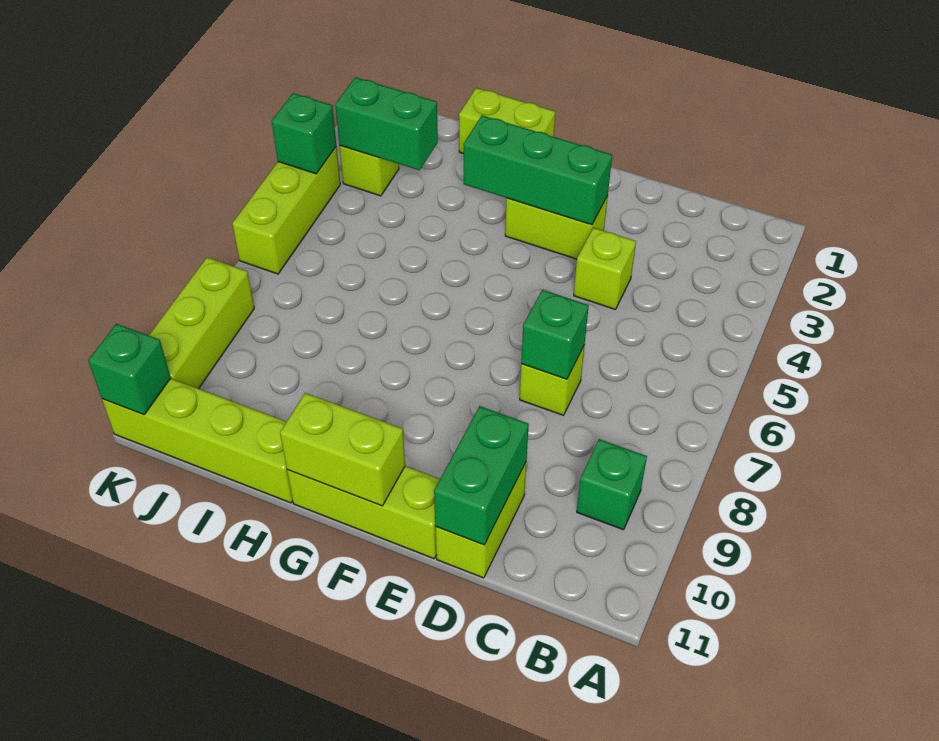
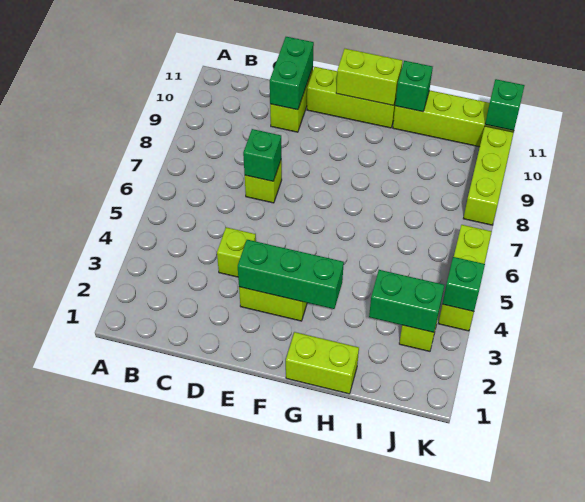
green 1x1 brick [577,439,647,530] -> green 1x1 brick moved to [395,61,433,112]

